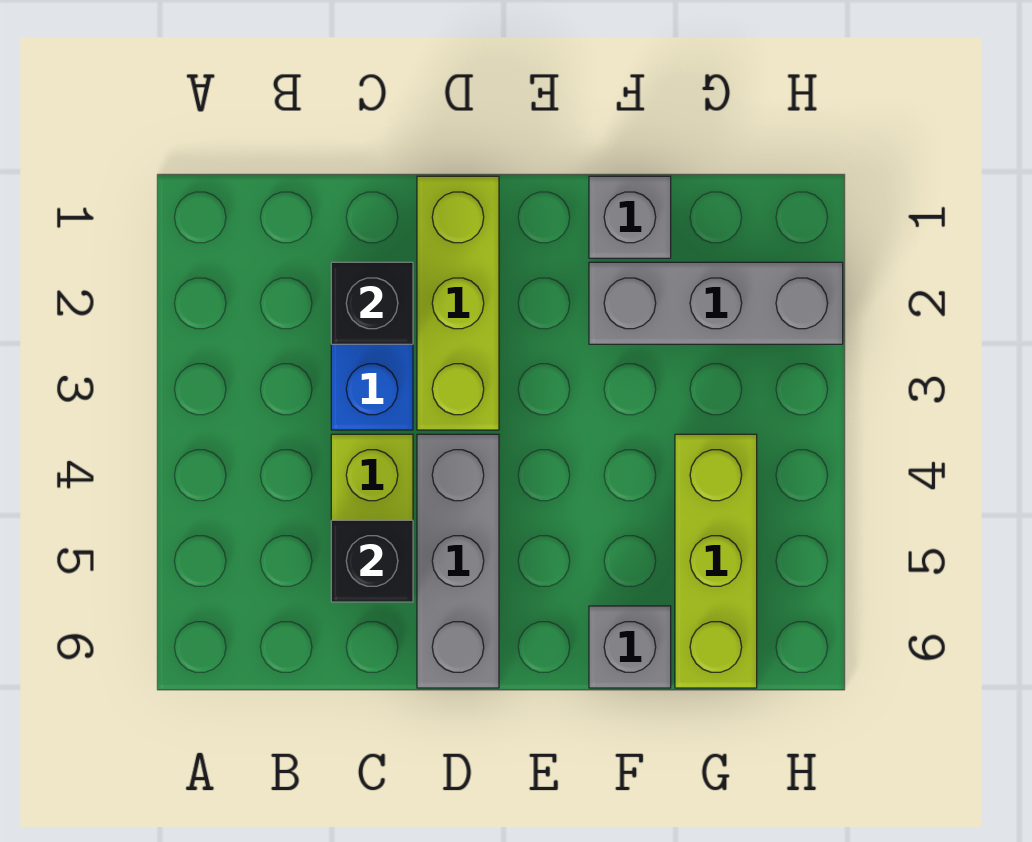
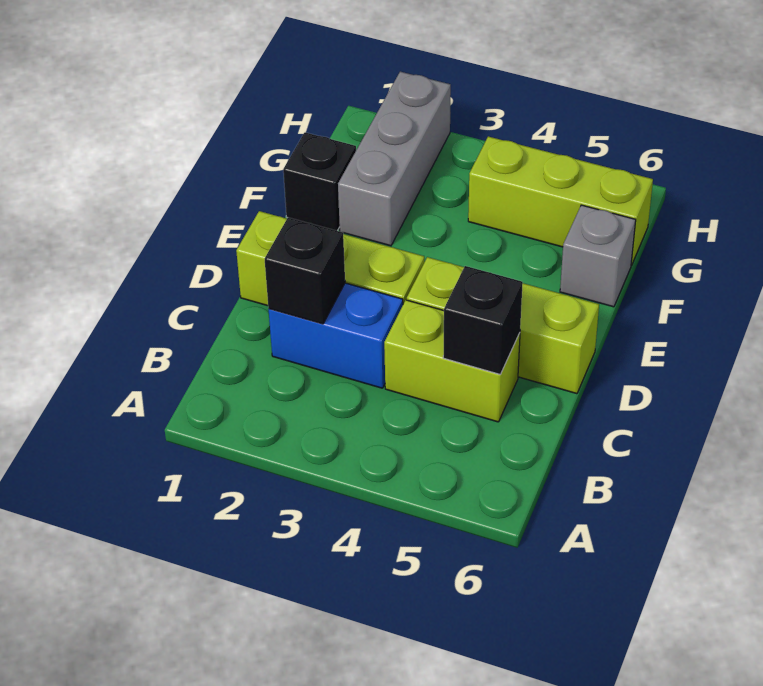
grey 1x3 brick [417,434,499,688] -> lime 1x3 brick [407,257,599,394]
grey 1x1 brick [589,176,671,258] -> black 1x1 brick [283,132,356,231]

